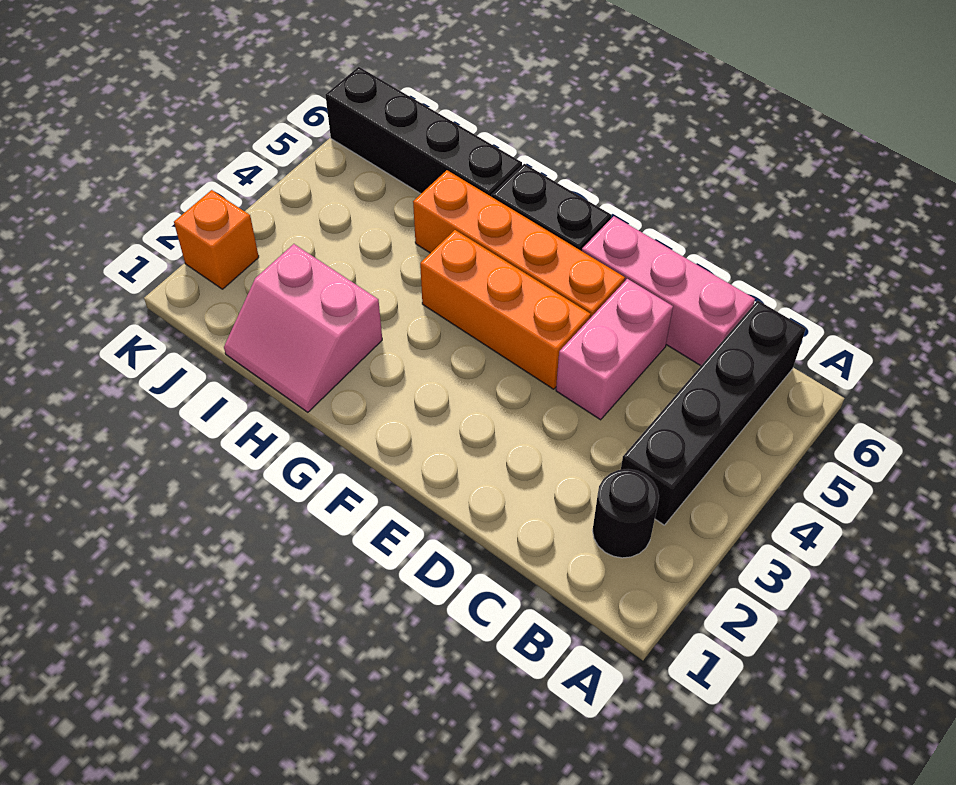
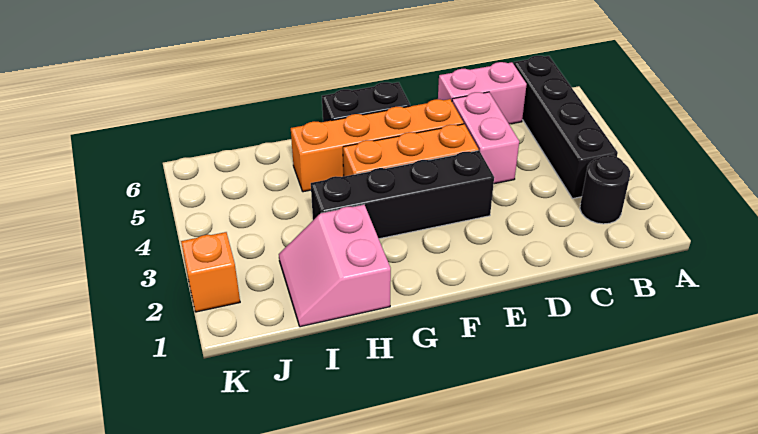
pink 1x3 brick [582,216,755,366] -> pink 1x2 brick [438,62,527,124]
pink 2x2 slope [224,244,382,412] -> pink 2x2 slope turned to [279,205,391,327]
black 1x4 brick [326,67,522,197] -> black 1x4 brick moved to [311,150,494,239]

